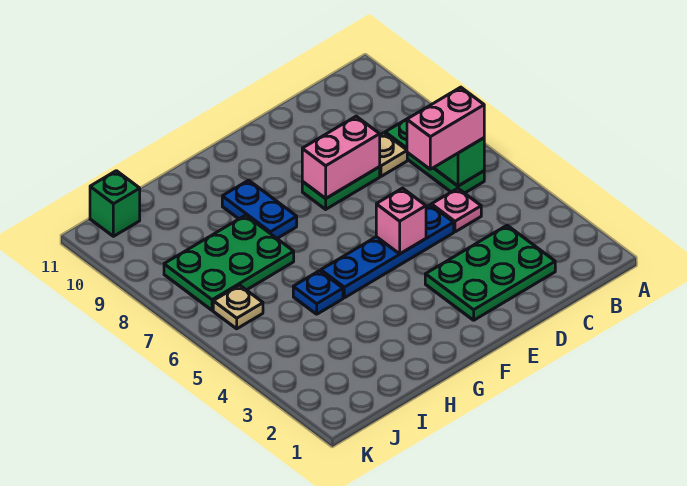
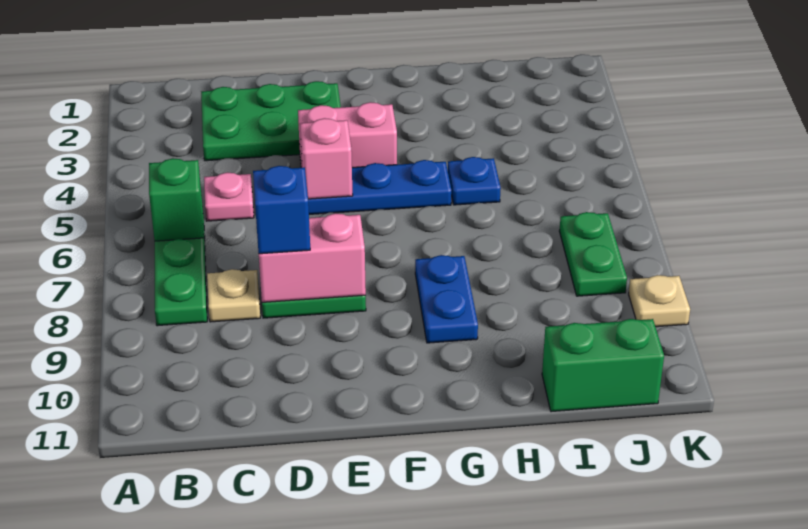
pink 1x2 brick [407,87,484,169] -> pink 1x2 brick moved to [298,102,397,168]
none -> blue 1x1 brick [253,166,310,254]
green 2x3 plate [164,215,294,310] -> green 1x2 plate [559,212,627,296]
tan 1x1 plate [213,285,263,329] -> tan 1x1 plate moved to [629,275,690,327]
green 1x1 brick [90,171,140,236] -> green 1x2 brick [542,319,664,412]

